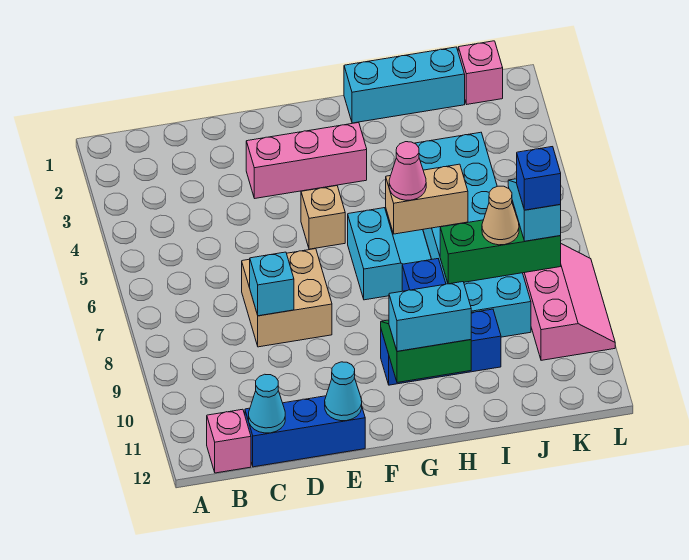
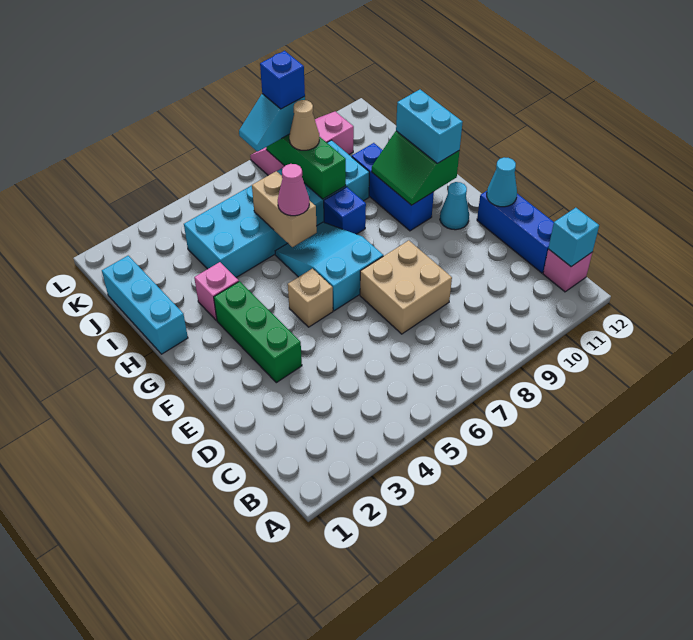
cyan 1x1 cone [249,374,285,433] -> cyan 1x1 cone moved to [440,182,469,230]
cyan 1x1 brick [250,252,294,316] -> cyan 1x1 brick moved to [548,208,599,267]
pink 1x3 brick [246,123,367,198] -> green 1x3 brick [214,281,302,383]
cyan 2x2 slope [348,208,431,300] -> cyan 2x3 slope [275,222,383,311]
pink 1x1 brick [458,41,503,104] -> pink 1x1 brick moved to [194,262,239,320]

